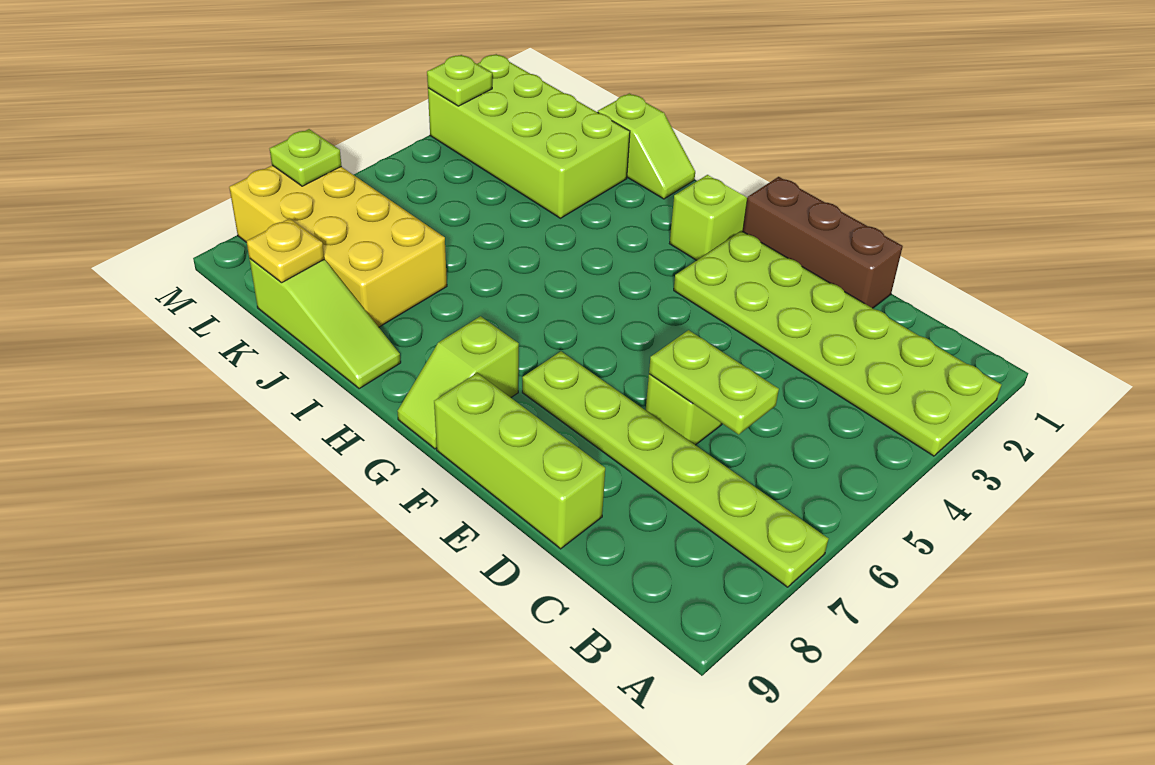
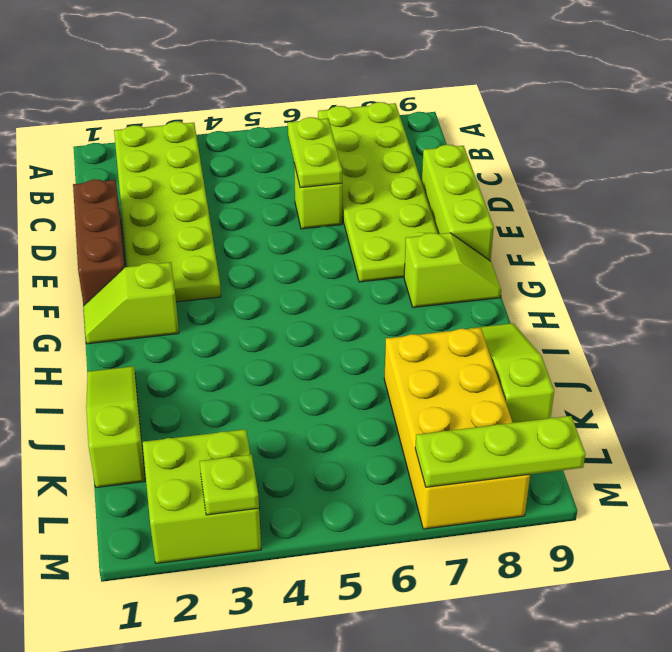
lime 1x6 plate [522,351,829,587] -> lime 2x6 plate [318,102,438,282]
lime 1x2 slope [598,93,695,199] -> lime 1x3 slope [86,366,145,488]
lime 2x4 brick [428,54,630,218] -> lime 2x2 brick [143,429,261,563]
yellow 1x1 plate [246,219,324,283] -> none
lime 1x1 plate [270,129,342,186] -> lime 1x3 plate [415,416,585,487]

